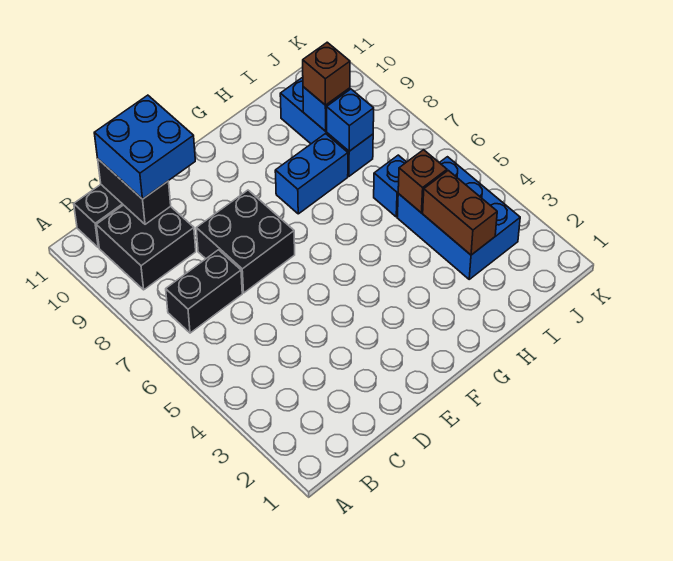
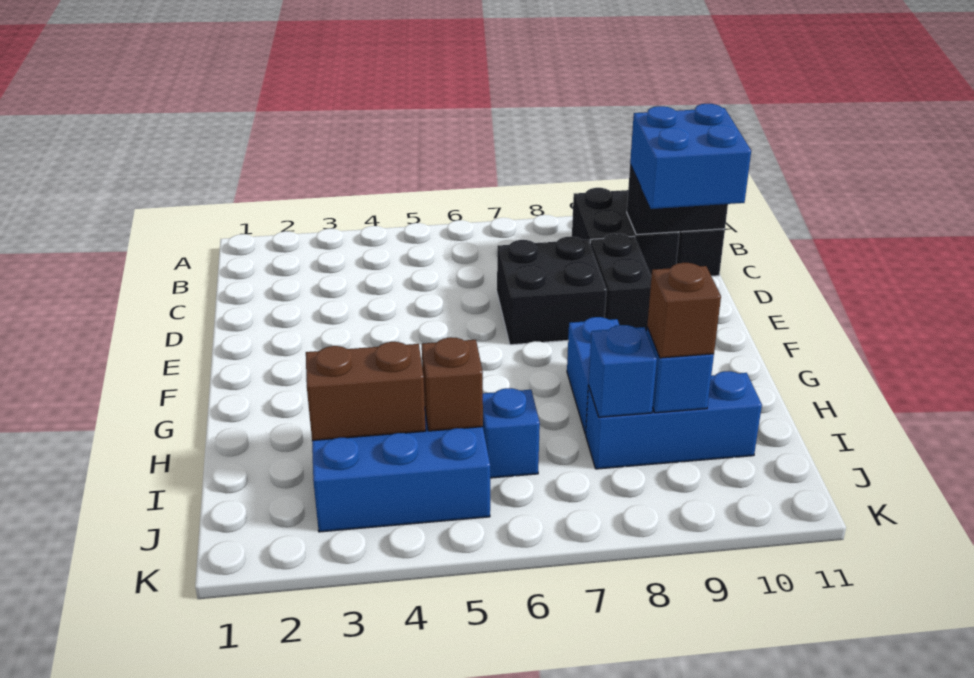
black 1x2 brick [166,250,242,333] -> black 1x2 brick moved to [590,234,651,332]

